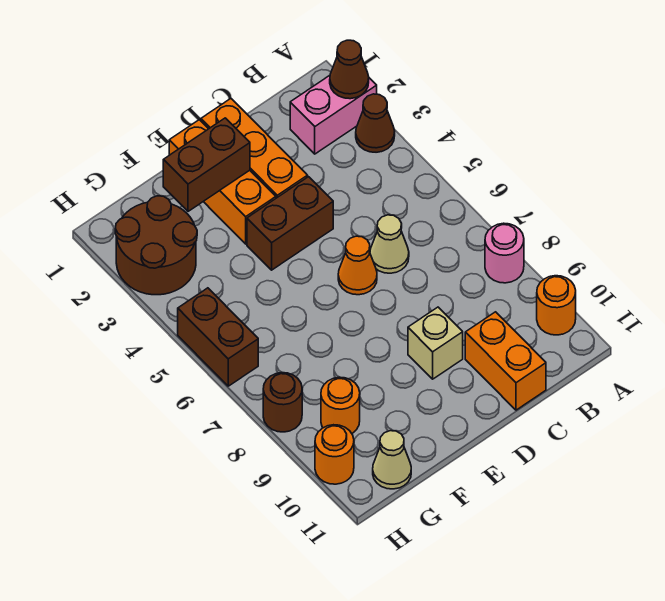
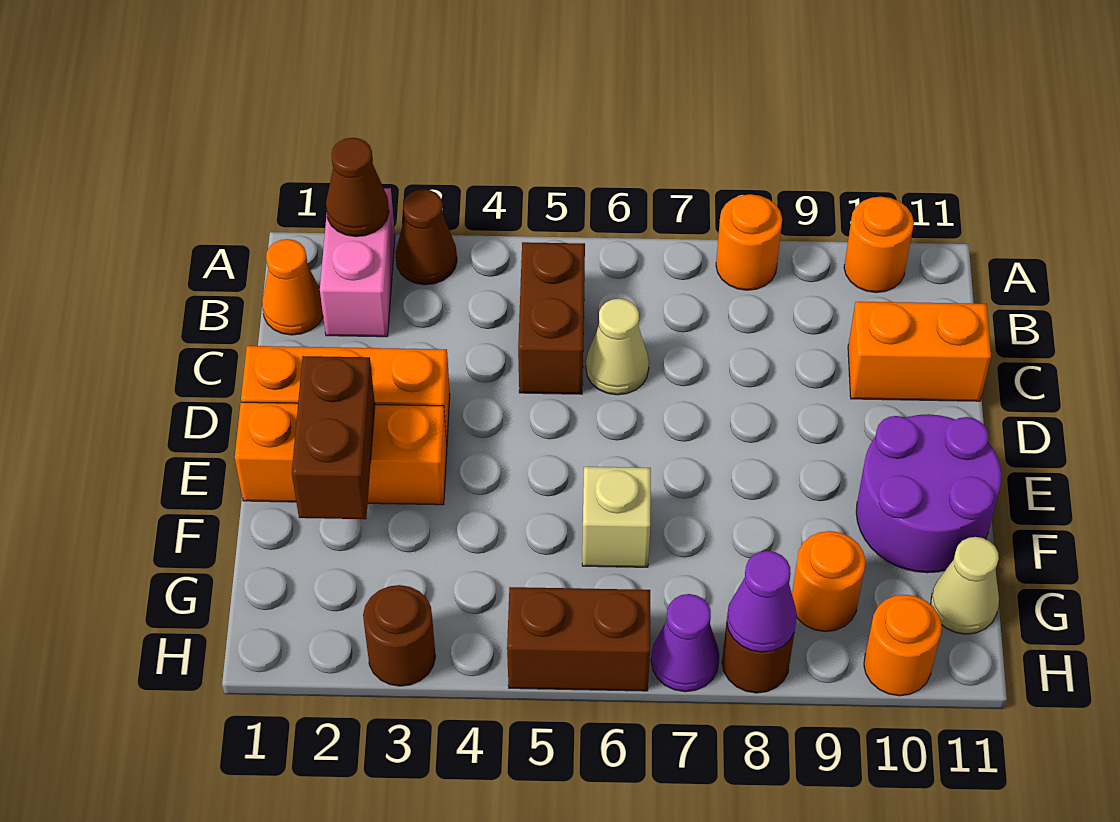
pink 1x1 round brick [485,223,524,283] -> orange 1x1 round brick [716,194,782,290]
brown 1x2 brick [247,177,333,270] -> brown 1x2 brick moved to [518,242,585,394]
orange 1x1 cone [338,236,377,295] -> orange 1x1 cone moved to [262,239,323,335]
tan 1x1 brick [408,307,463,379] -> tan 1x1 brick moved to [582,467,651,567]
none -> purple 2x2 round brick [856,414,1001,573]
brown 2x2 round brick [115,196,197,295] -> brown 1x1 round brick [363,585,436,686]
none -> purple 1x1 cone [651,594,719,692]
none -> purple 1x1 cone [727,551,797,652]

